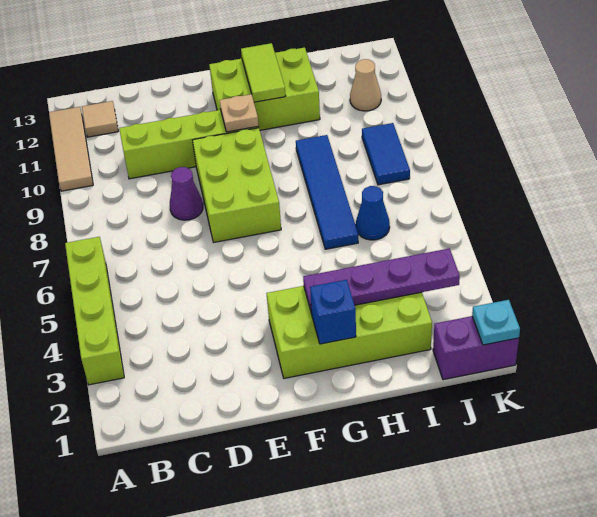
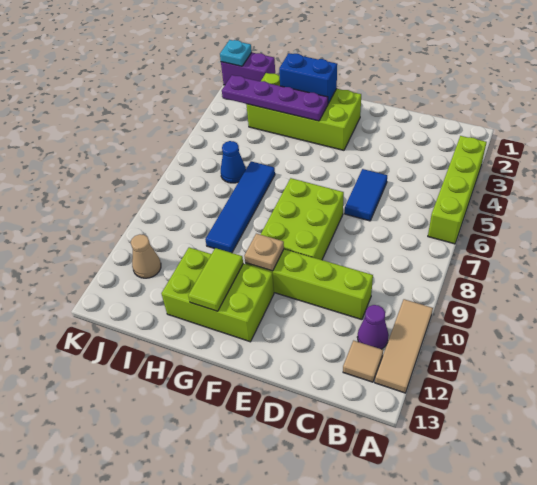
purple 1x1 cone [170,167,203,220] -> purple 1x1 cone moved to [357,305,389,349]
blue 1x1 brick [310,280,356,344] -> blue 1x2 brick [279,53,337,103]
blue 1x2 tile [362,123,410,185] -> blue 1x2 tile moved to [345,169,387,221]

